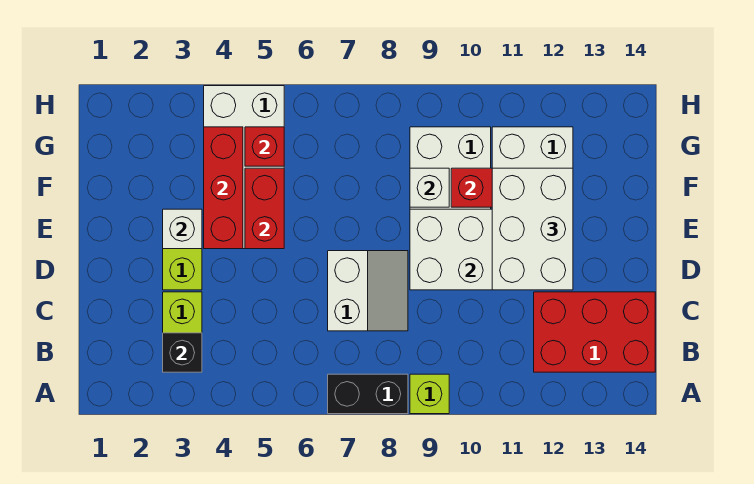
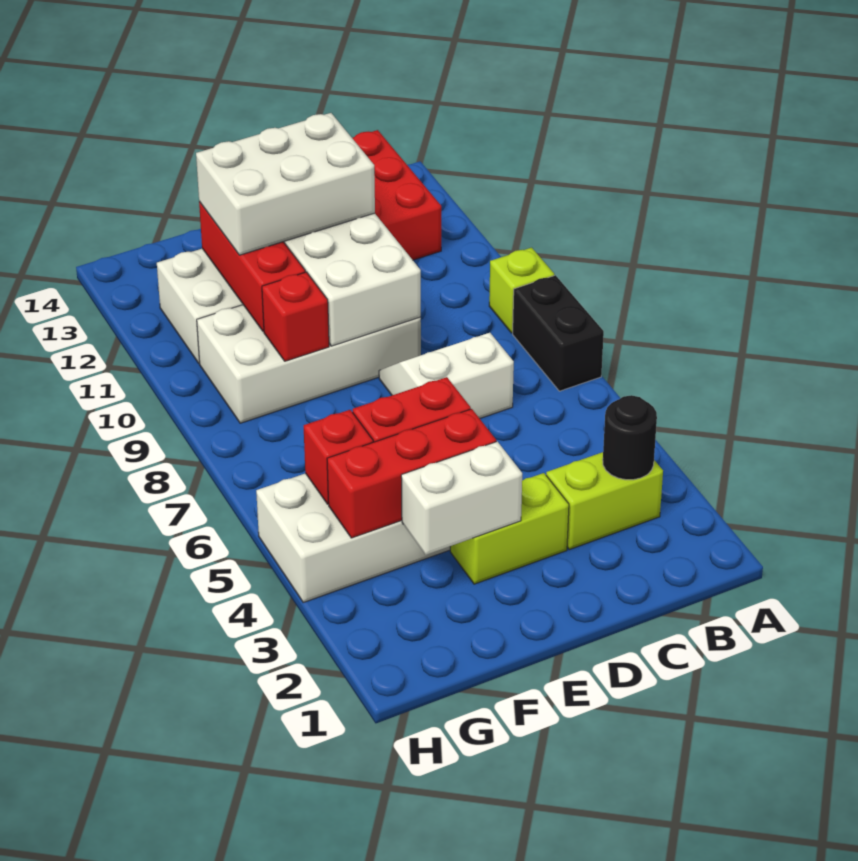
black 1x1 brick [163,333,202,372] -> black 1x1 round brick [603,395,657,480]
white 1x1 brick [163,209,202,249] -> white 1x2 brick [401,441,522,555]
white 1x1 brick [410,168,449,207] -> red 1x1 brick [262,272,329,361]

